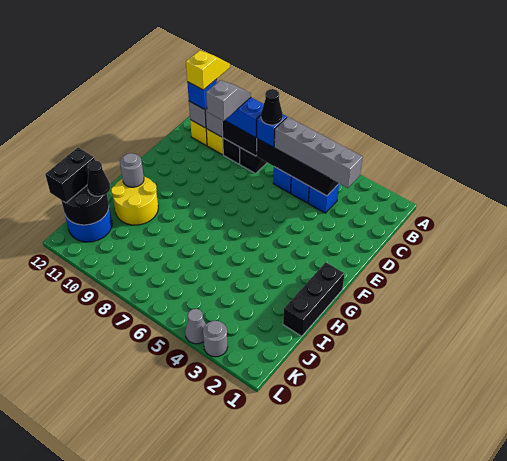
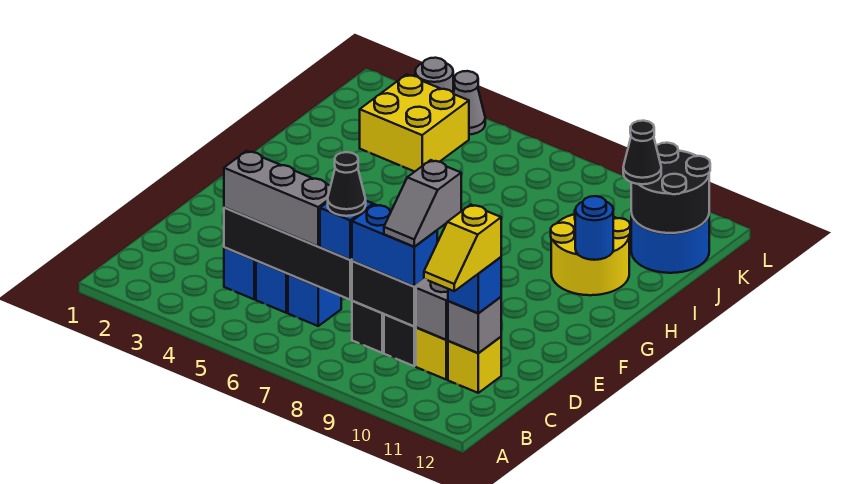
grey 1x4 brick [274,117,363,188] -> grey 1x3 brick [224,151,331,246]
black 1x3 brick [283,262,344,336] -> none
grey 1x1 round brick [120,153,144,187] -> blue 1x1 round brick [575,196,613,260]
none -> yellow 2x2 brick [360,75,469,172]
black 1x2 brick [45,147,95,203] -> none

